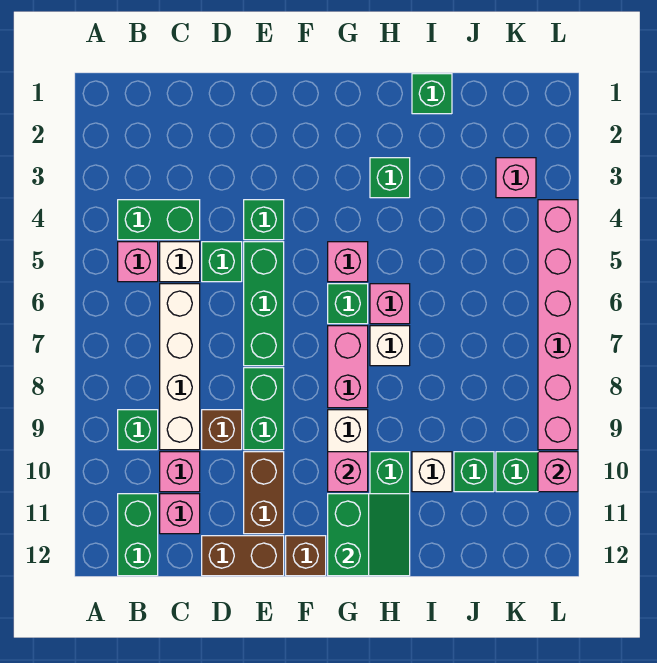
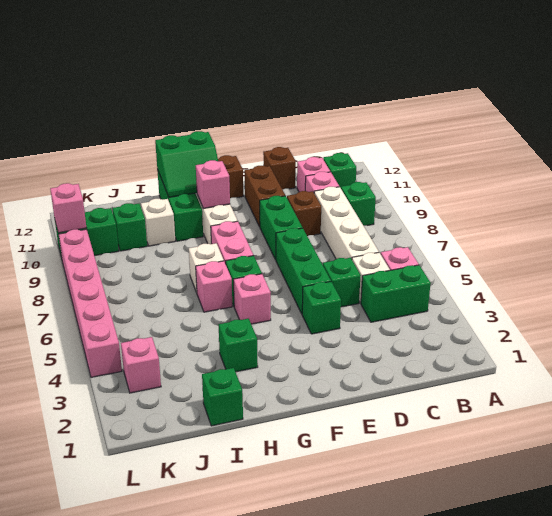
green 1x2 brick [118,494,158,576] -> green 1x1 brick [323,153,356,188]
brown 1x2 brick [202,536,284,576] -> brown 1x1 brick [263,147,296,189]
green 2x2 slope [328,494,410,576] -> green 2x2 slope turned to [155,131,218,197]

